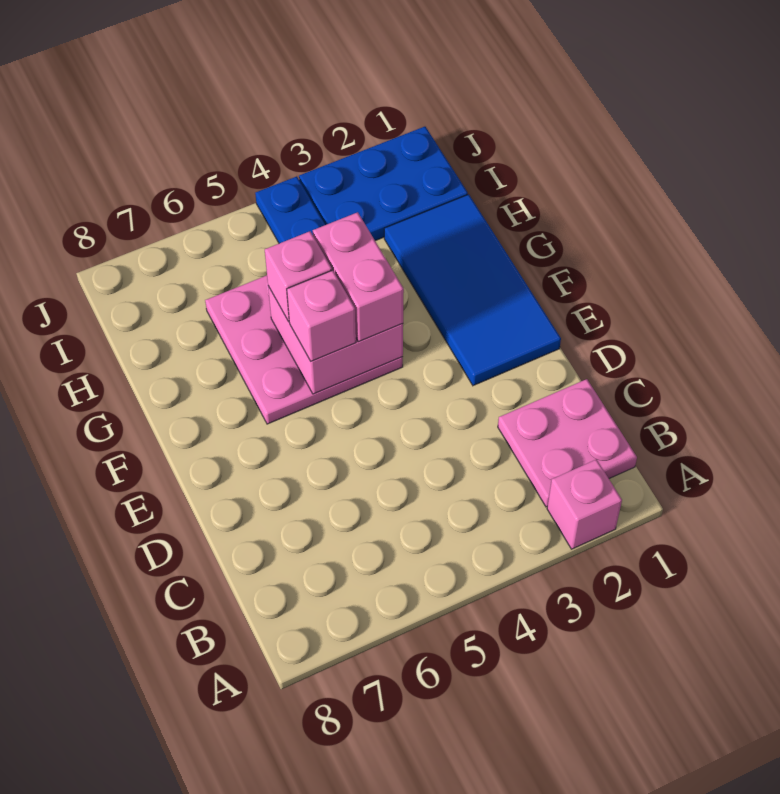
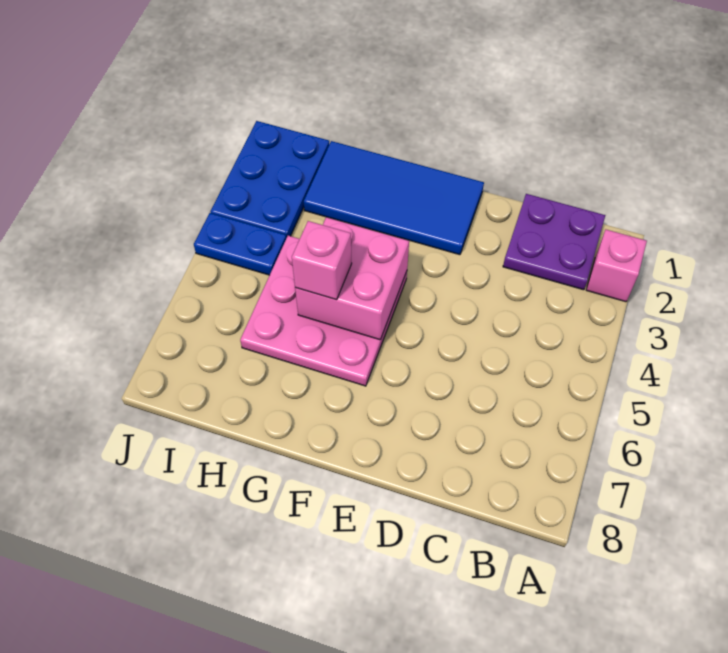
pink 2x2 plate [498,379,637,507] -> purple 2x2 plate [503,194,605,290]
pink 1x2 brick [313,212,404,342] -> none
pink 1x1 brick [287,270,356,361] -> none

